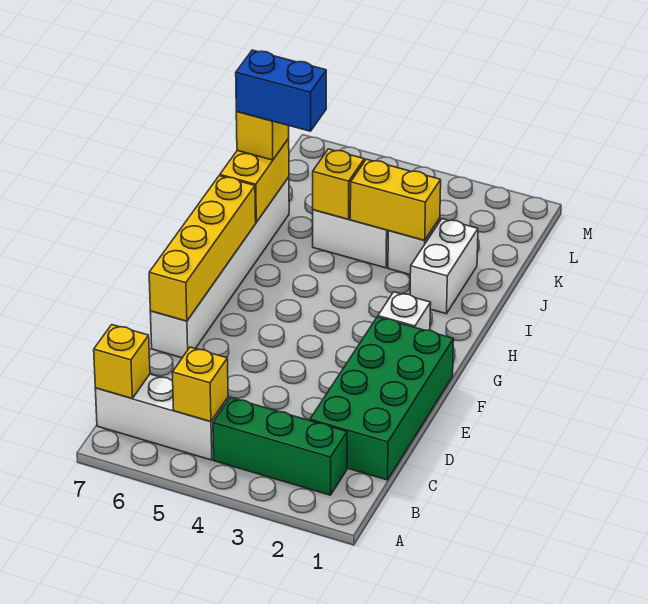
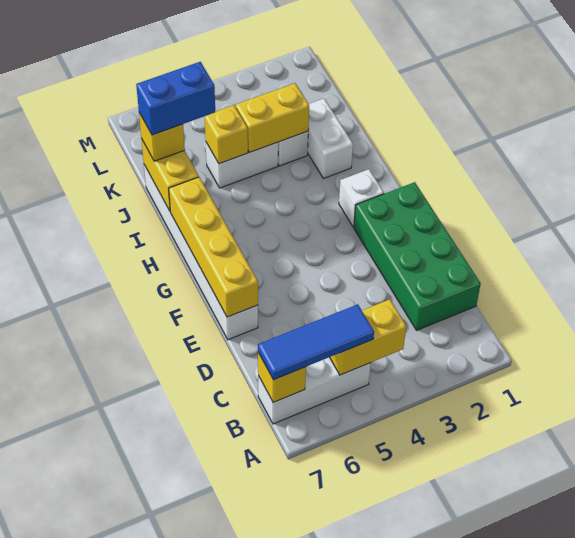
green 1x3 brick [213,398,347,495] -> none
yellow 1x1 brick [172,347,228,422] -> yellow 1x2 brick [330,299,406,375]
none -> blue 1x3 tile [258,304,374,380]

